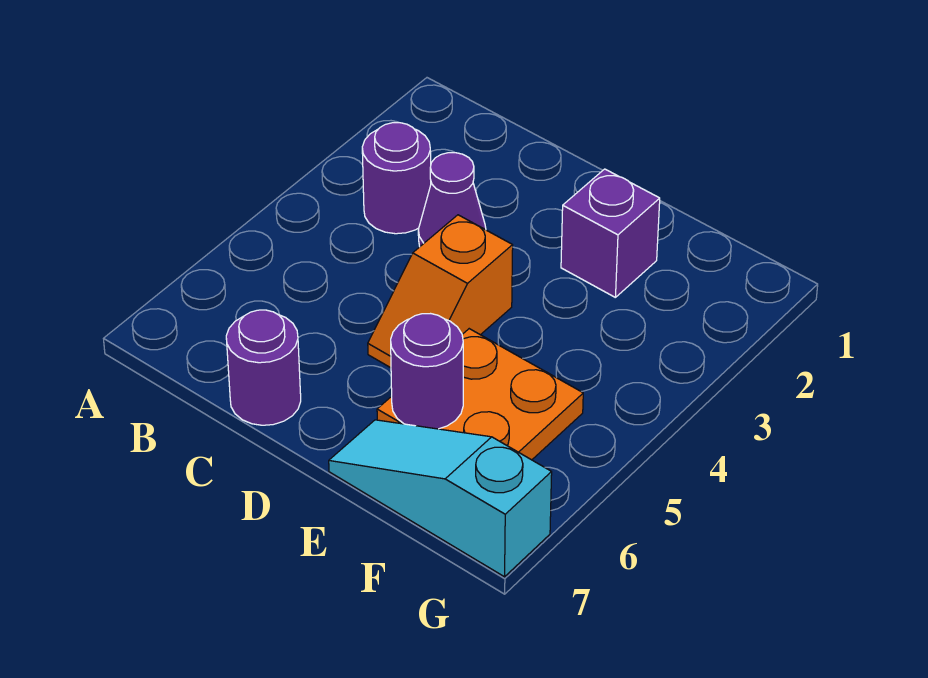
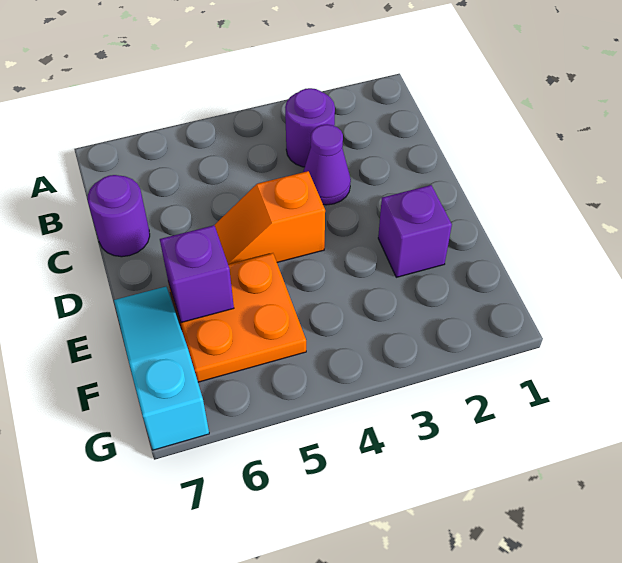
purple 1x1 round brick [391,314,463,429] -> purple 1x1 brick [160,225,234,323]

